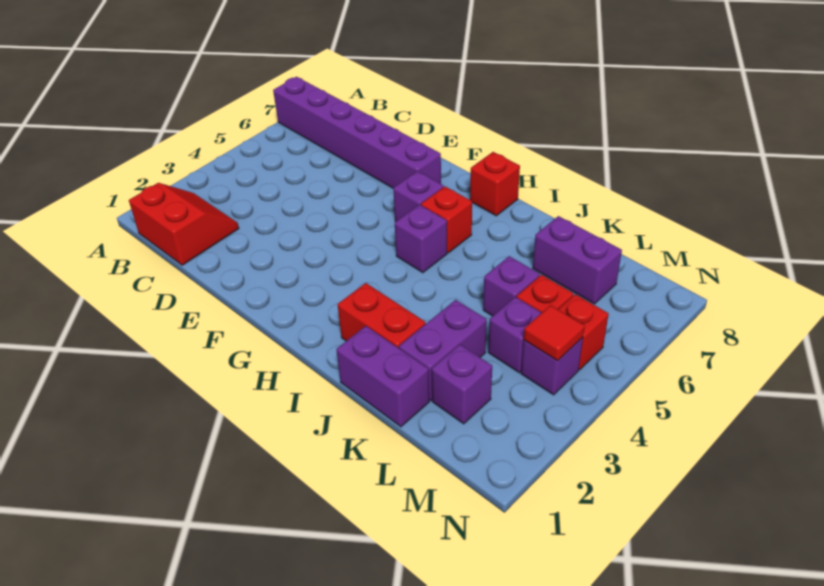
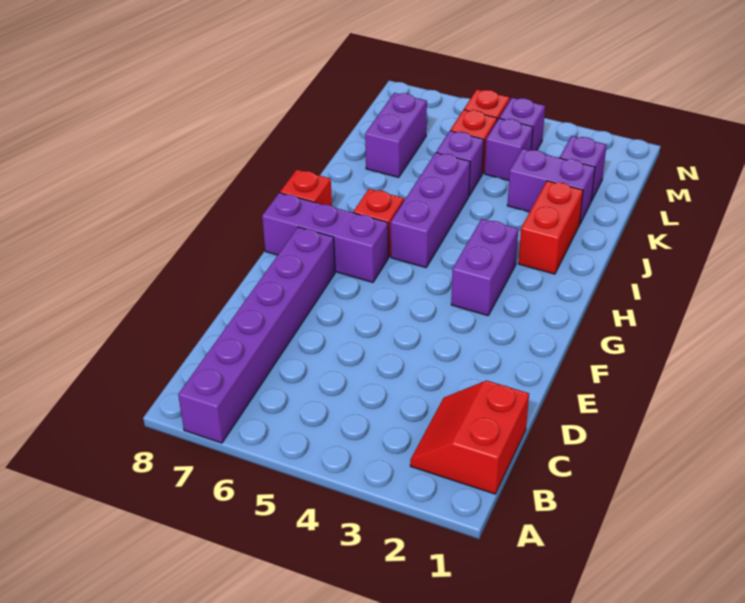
purple 1x1 brick [393,171,444,222] -> purple 1x3 brick [262,193,388,282]
purple 1x1 brick [395,205,447,273] -> purple 1x3 brick [391,153,470,268]
purple 1x2 brick [336,326,429,427] -> purple 1x2 brick moved to [451,219,518,316]
red 1x1 tile [524,305,585,361] -> none

